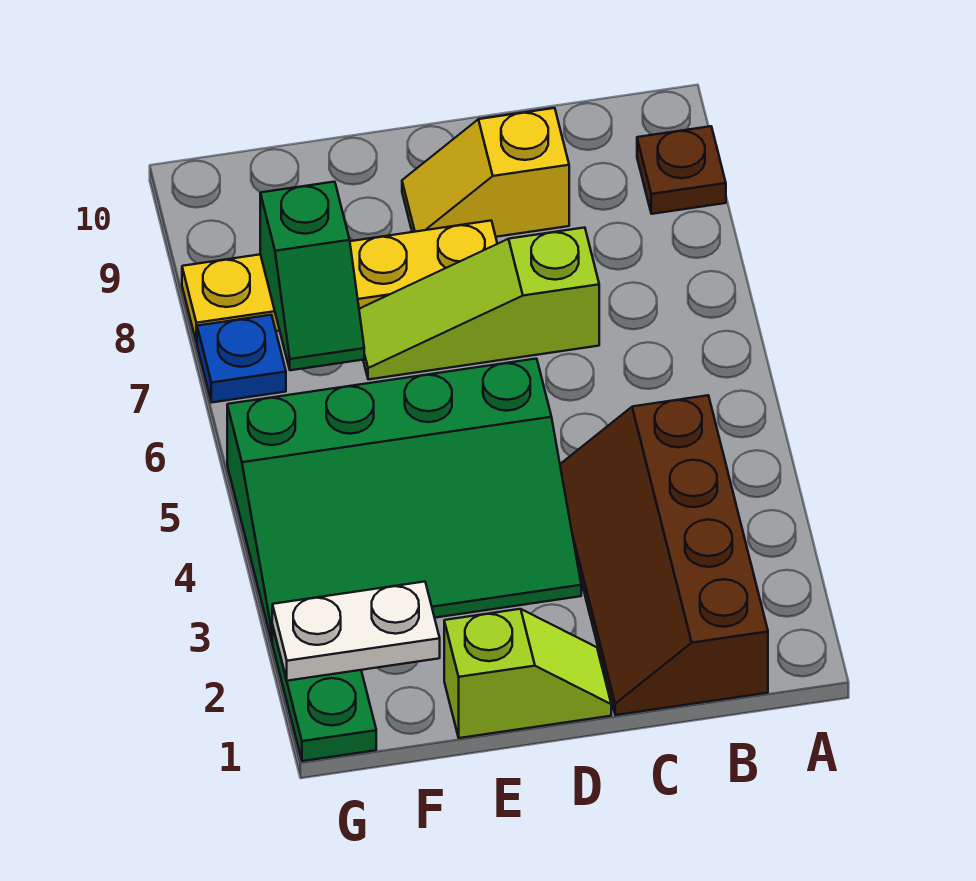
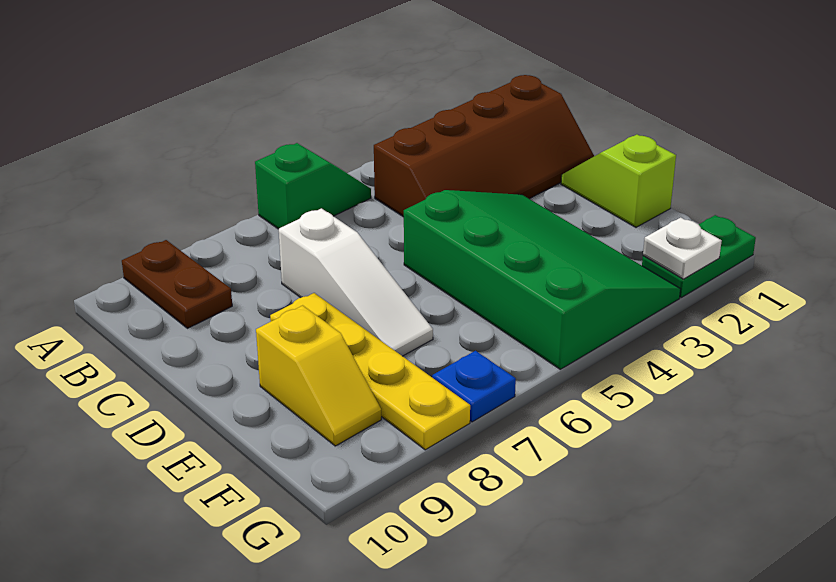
brown 1x1 plate [637,126,726,214] -> brown 1x2 plate [122,240,232,328]
lime 1x3 slope [359,228,599,380] -> white 1x3 slope [279,208,433,356]
yellow 1x2 slope [402,108,569,237] -> yellow 1x2 slope moved to [256,305,381,446]
white 1x2 plate [272,582,440,681] -> white 1x1 plate [643,217,722,279]
green 1x2 slope [260,182,364,370] -> green 1x2 slope moved to [255,143,371,229]

